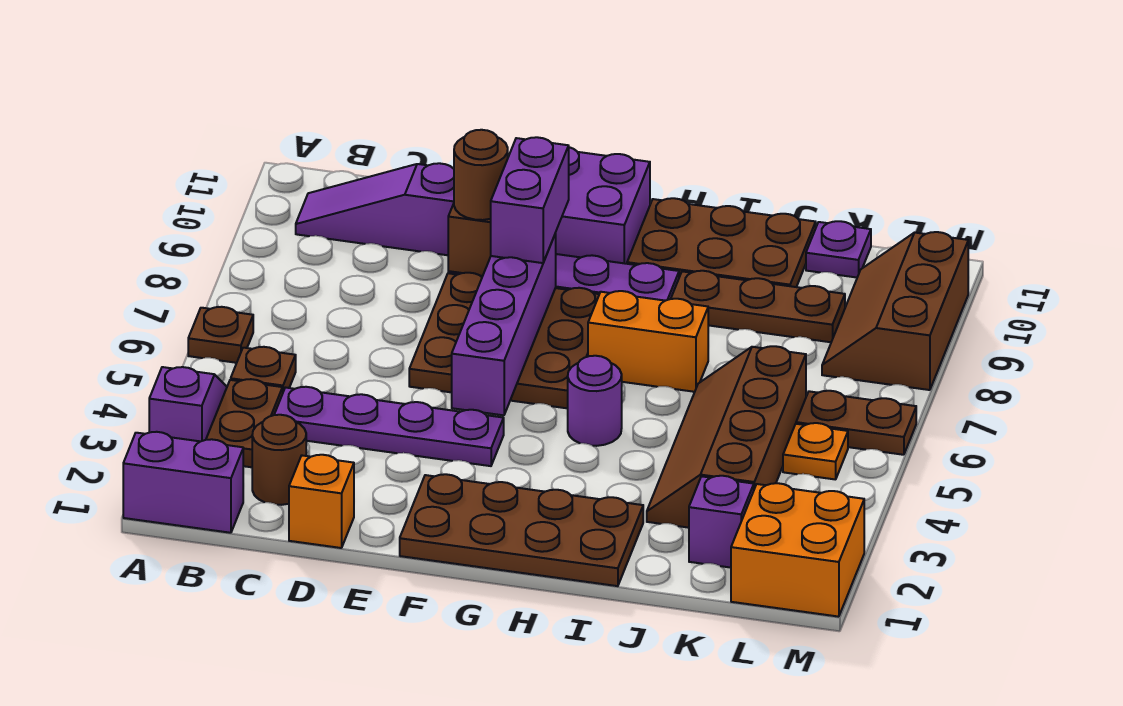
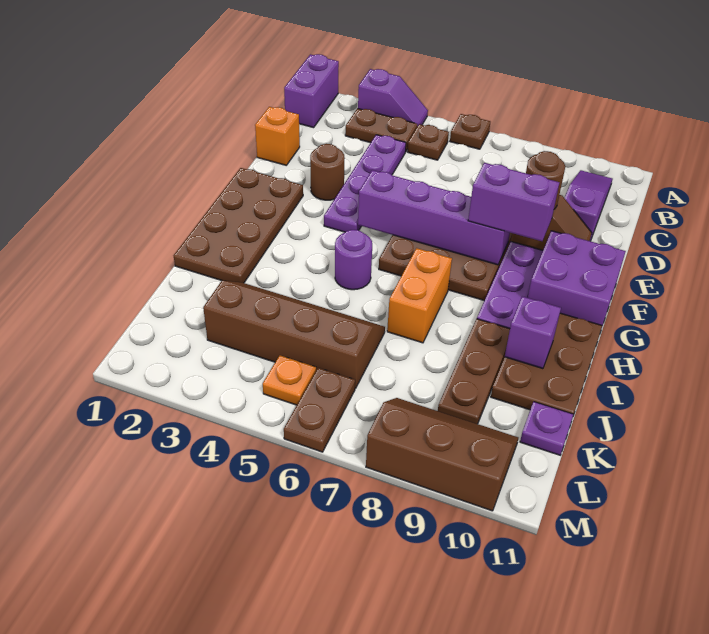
brown 1x1 round brick [252,415,306,505] -> brown 1x1 round brick moved to [310,144,345,200]
purple 1x1 brick [689,476,754,568] -> purple 1x1 brick moved to [505,296,561,369]
orange 2x2 brick [731,483,864,617] -> none

